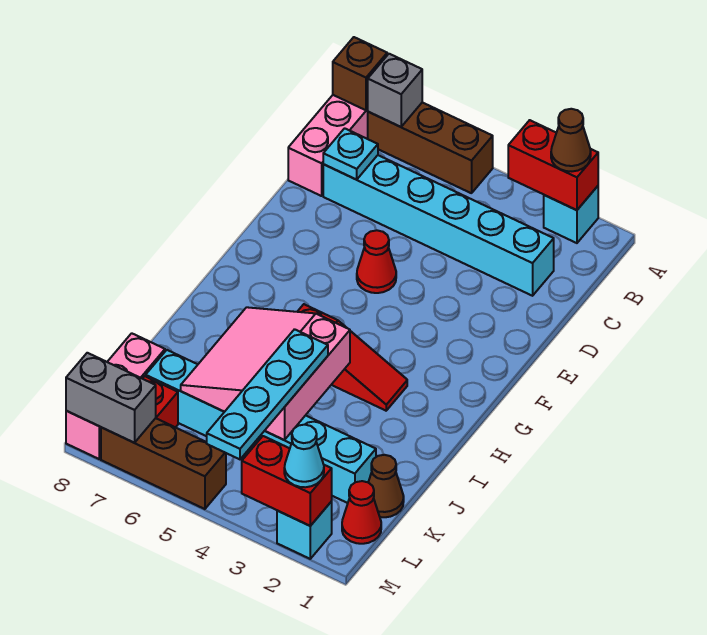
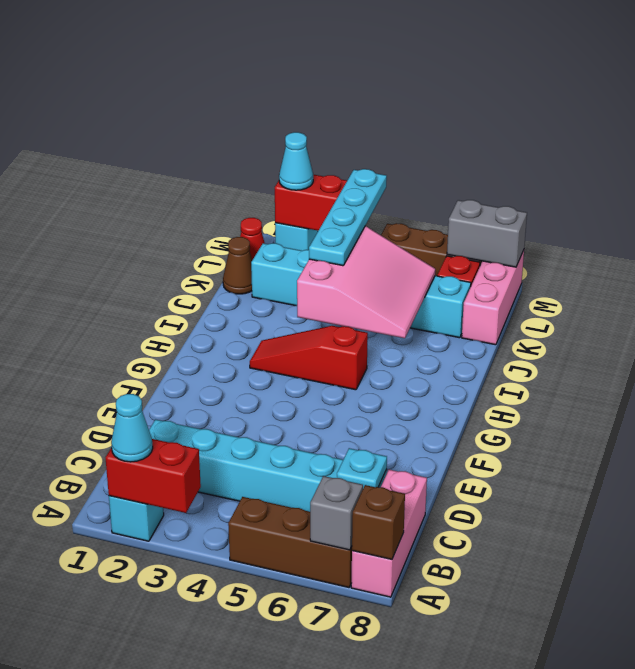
brown 1x1 cone [551,109,591,171] -> cyan 1x1 cone [111,394,153,462]
red 1x1 cone [357,230,396,293] -> none

